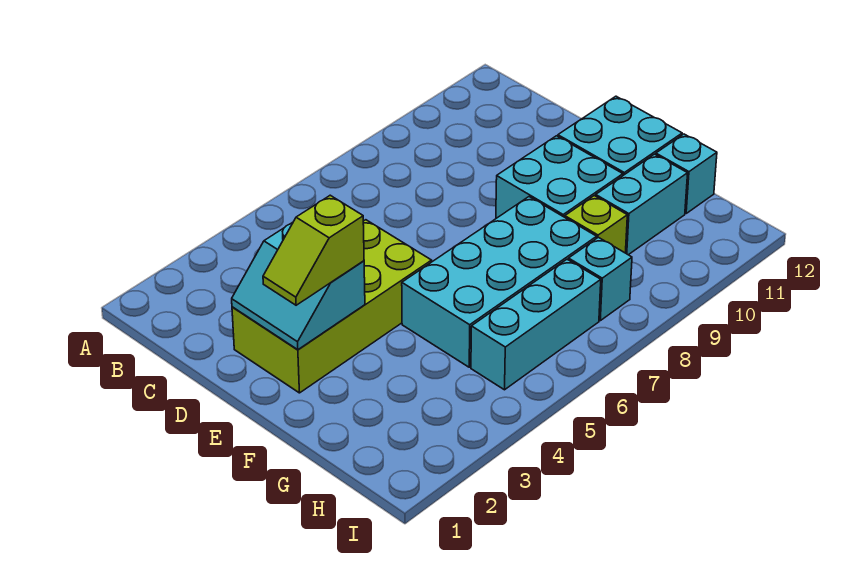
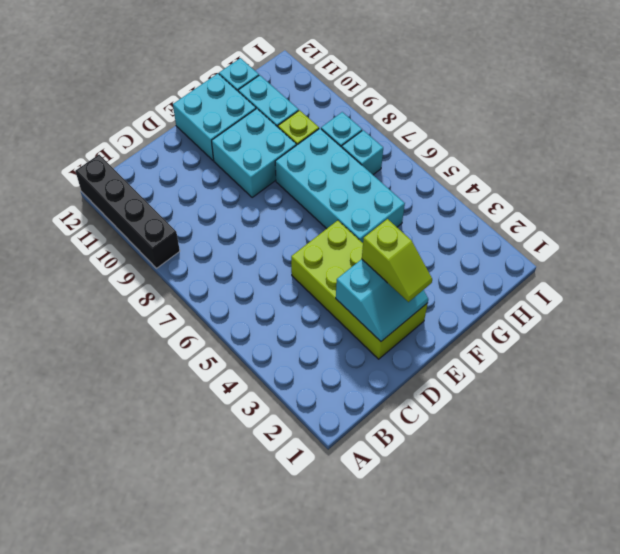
none -> black 1x4 brick [75,155,180,268]
cyan 1x3 brick [471,259,601,390] -> cyan 1x1 brick [342,130,383,175]

